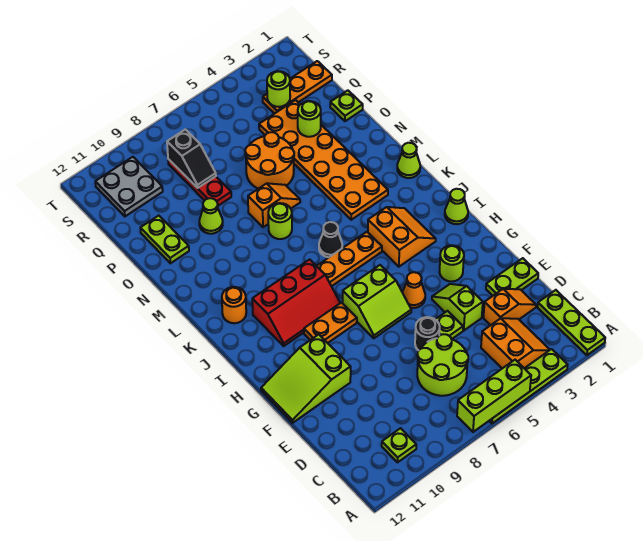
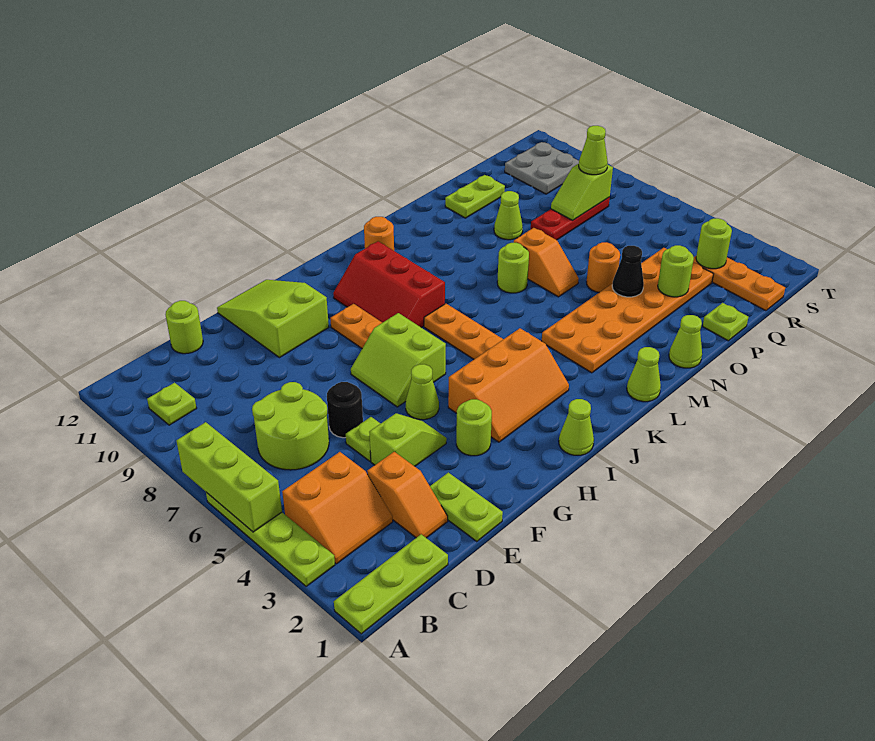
none -> lime 1x1 round brick [165,301,203,354]
orange 1x1 cone [402,272,425,308] -> lime 1x1 cone [406,364,439,420]
orange 2x2 slope [368,207,436,267] -> orange 2x3 slope [448,328,569,442]
black 1x1 cone [319,222,342,257] -> black 1x1 cone moved to [612,246,644,297]
none -> lime 1x1 cone [669,315,702,368]
orange 2x2 round brick [245,132,294,189] -> orange 1x1 round brick [587,242,620,292]
black 1x2 slope [167,129,216,188] -> lime 1x2 slope [551,164,613,220]
none -> lime 1x1 cone [579,126,608,175]

